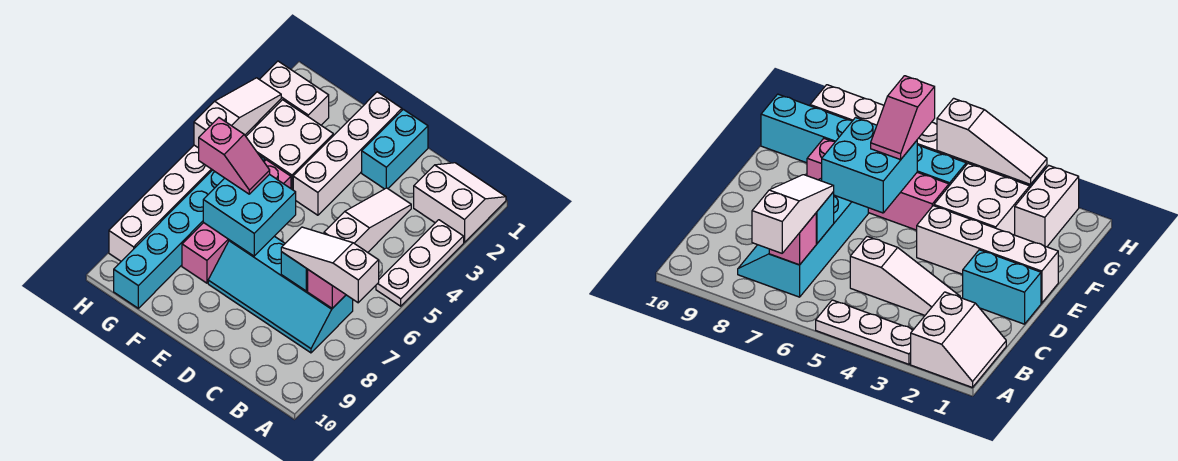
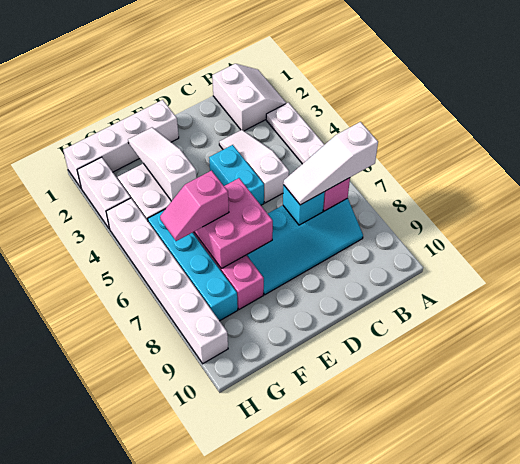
white 2x2 slope [414,163,506,242] -> white 2x2 slope turned to [212,64,286,131]
cyan 1x2 brick [362,109,428,189] -> cyan 1x2 brick moved to [209,145,264,205]
white 1x4 brick [293,92,402,215] -> white 1x4 brick turned to [63,100,179,188]
cyan 2x2 brick [203,174,296,256] -> pink 2x2 brick [194,178,273,269]
pink 1x2 slope [199,118,270,194] -> pink 1x2 slope turned to [160,171,229,241]
white 1x2 brick [259,61,329,125] -> white 1x2 brick turned to [77,157,131,229]
cyan 1x6 brick [114,155,265,308] -> cyan 1x4 brick [148,210,238,321]
white 1x3 slope [194,78,281,148] -> white 1x3 slope moved to [128,127,197,201]

